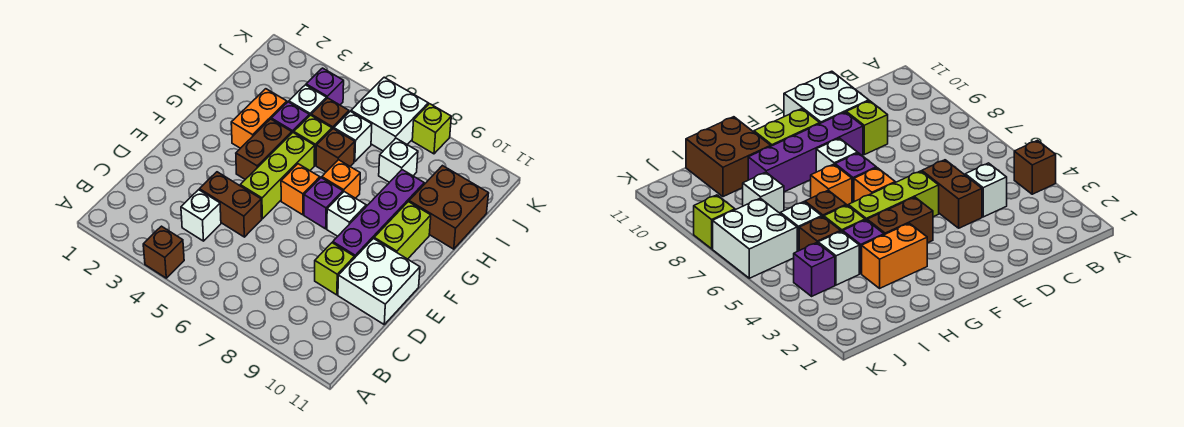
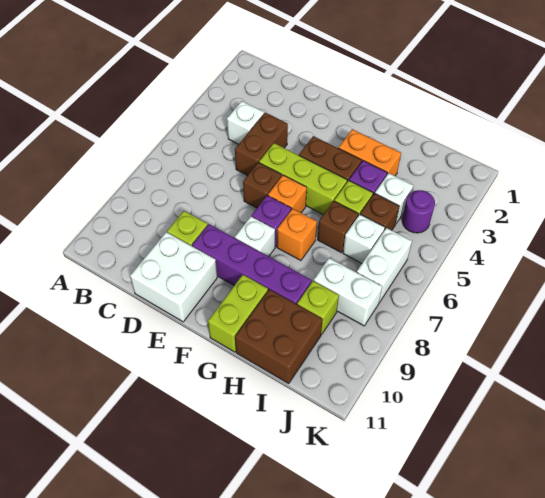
brown 1x1 brick [143,226,184,278] -> brown 1x1 brick moved to [243,162,282,208]
lime 1x2 brick [374,202,431,259] -> lime 1x2 brick turned to [208,275,268,352]
white 1x1 brick [379,138,418,182] -> white 1x2 brick [314,258,382,326]
purple 1x1 brick [306,68,344,105] -> purple 1x1 round brick [402,190,435,233]
white 2x2 brick [351,77,428,151] -> white 1x2 brick [357,228,412,303]
lime 1x1 brick [412,104,451,154] -> lime 1x1 brick moved to [297,281,339,334]

